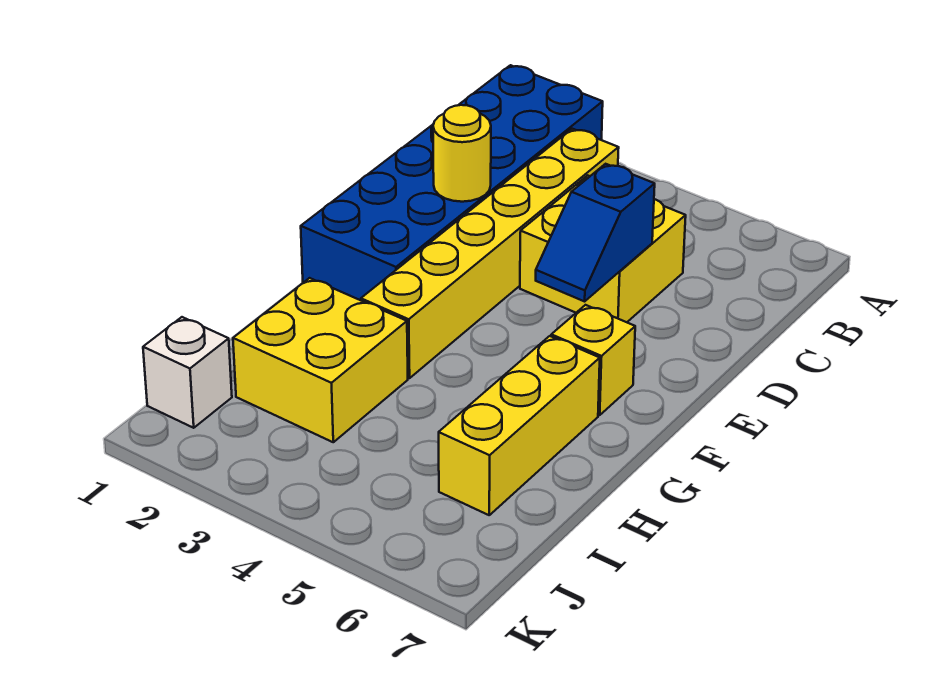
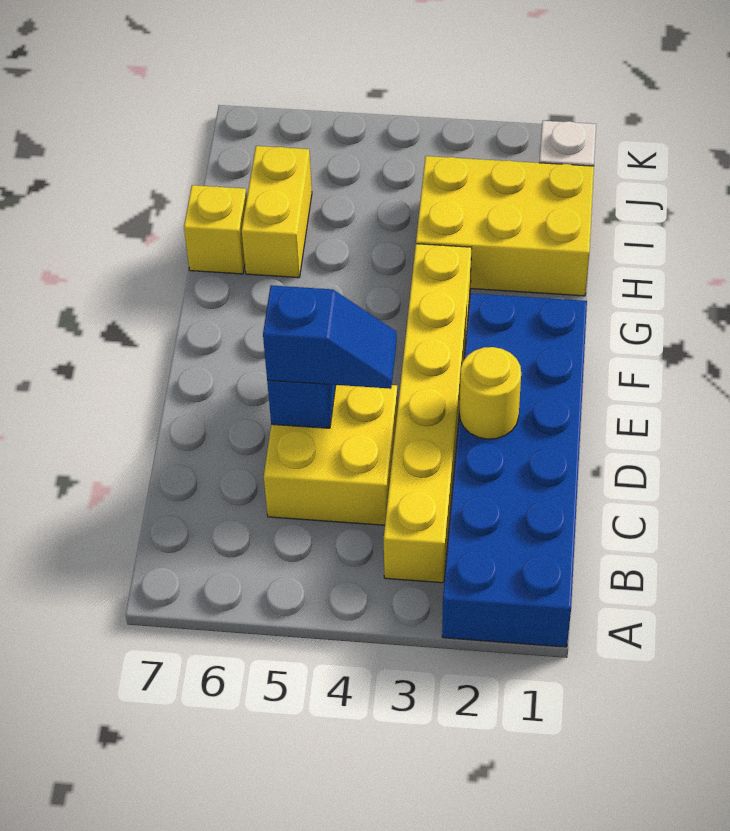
none -> blue 1x2 slope [263,285,397,389]
yellow 1x1 brick [551,305,635,415] -> yellow 1x1 brick moved to [184,185,247,274]
yellow 1x3 brick [439,336,600,515] -> yellow 1x2 brick [242,146,312,278]
yellow 2x2 brick [233,278,408,442] -> yellow 2x3 brick [416,156,594,296]

